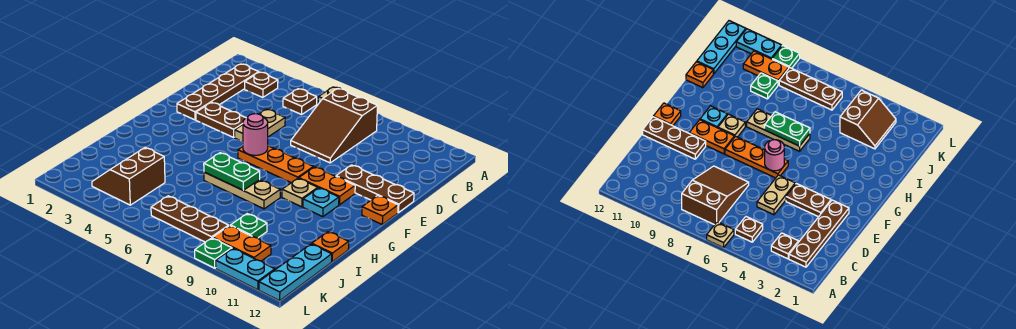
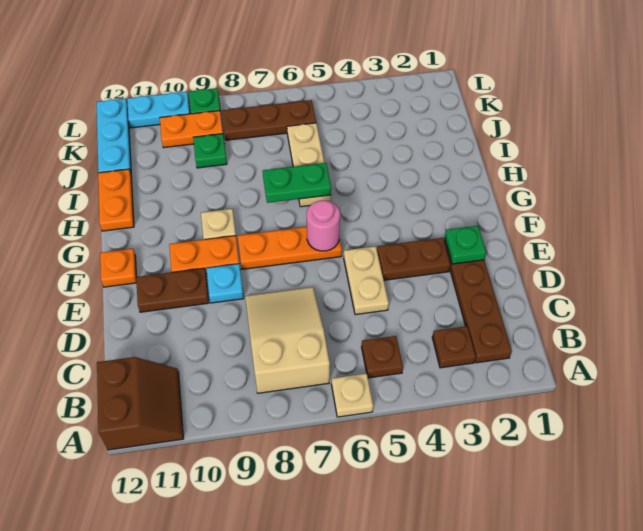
brown 2x3 slope [291,89,377,163] -> tan 2x3 slope [245,287,330,393]
none -> green 1x1 plate [445,226,486,264]
brown 1x3 plate [336,165,414,213] -> brown 1x2 plate [136,268,209,312]
cyan 1x1 plate [303,188,339,217] -> cyan 1x1 plate moved to [206,264,244,303]
tan 1x3 plate [204,172,280,209] -> tan 1x3 plate turned to [287,123,331,207]
orange 1x1 plate [312,232,349,262] -> orange 1x2 plate [98,169,134,231]
brown 2x2 slope [92,148,165,205] -> brown 2x2 slope moved to [97,357,183,450]

